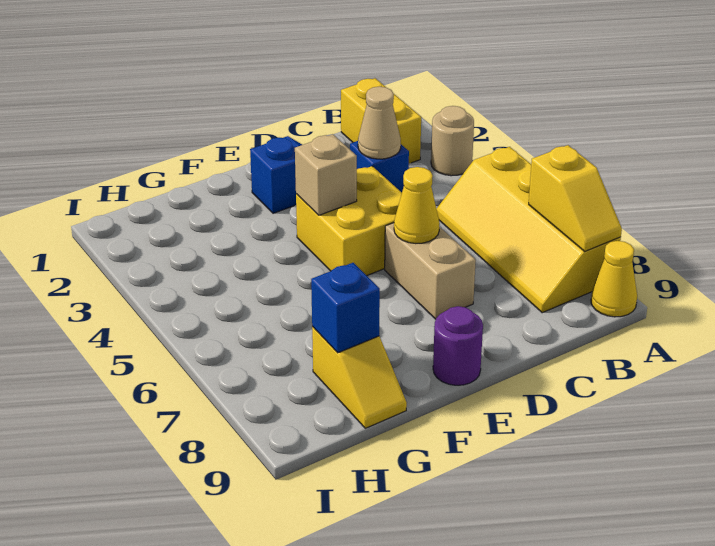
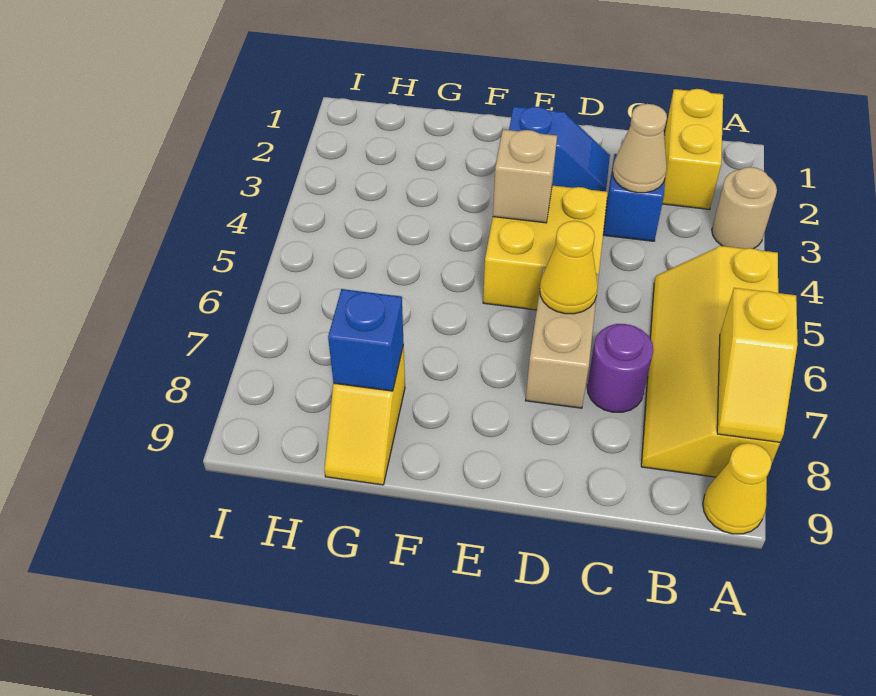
purple 1x1 round brick [433,306,483,385] -> purple 1x1 round brick moved to [587,324,653,412]

